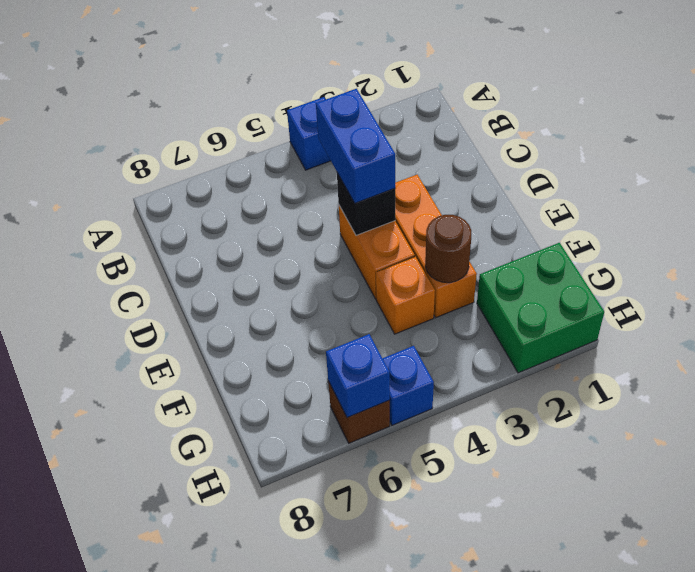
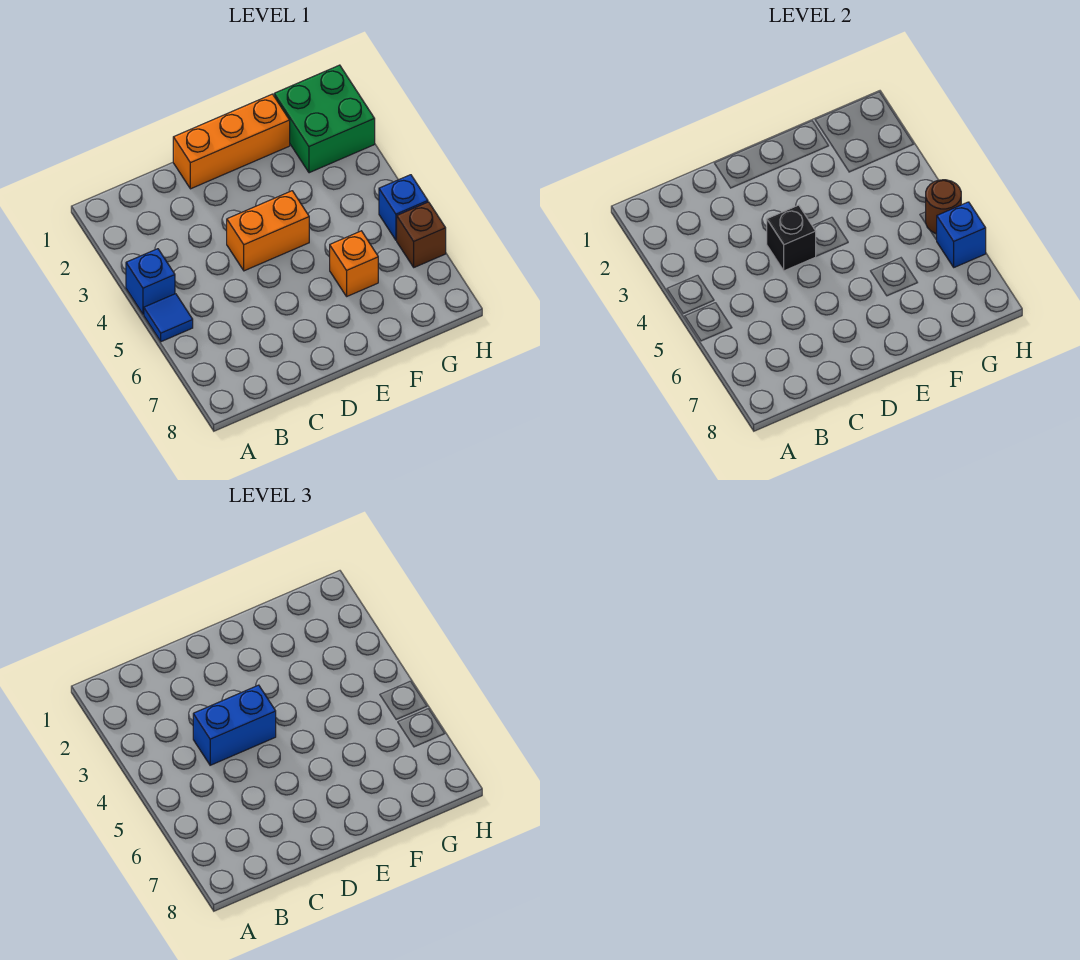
none -> blue 1x1 tile [144,294,193,342]
orange 1x3 brick [395,175,477,318] -> orange 1x3 brick moved to [173,94,290,189]
brown 1x1 round brick [425,215,471,283] -> brown 1x1 round brick moved to [926,180,961,234]
orange 1x1 brick [376,257,435,334] -> orange 1x1 brick moved to [330,231,378,296]

